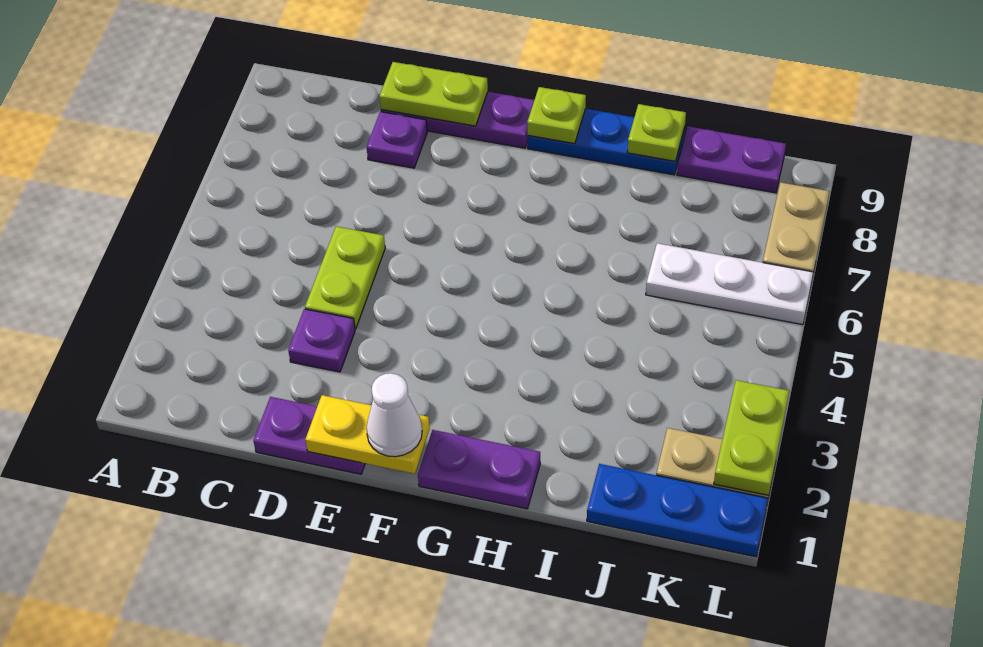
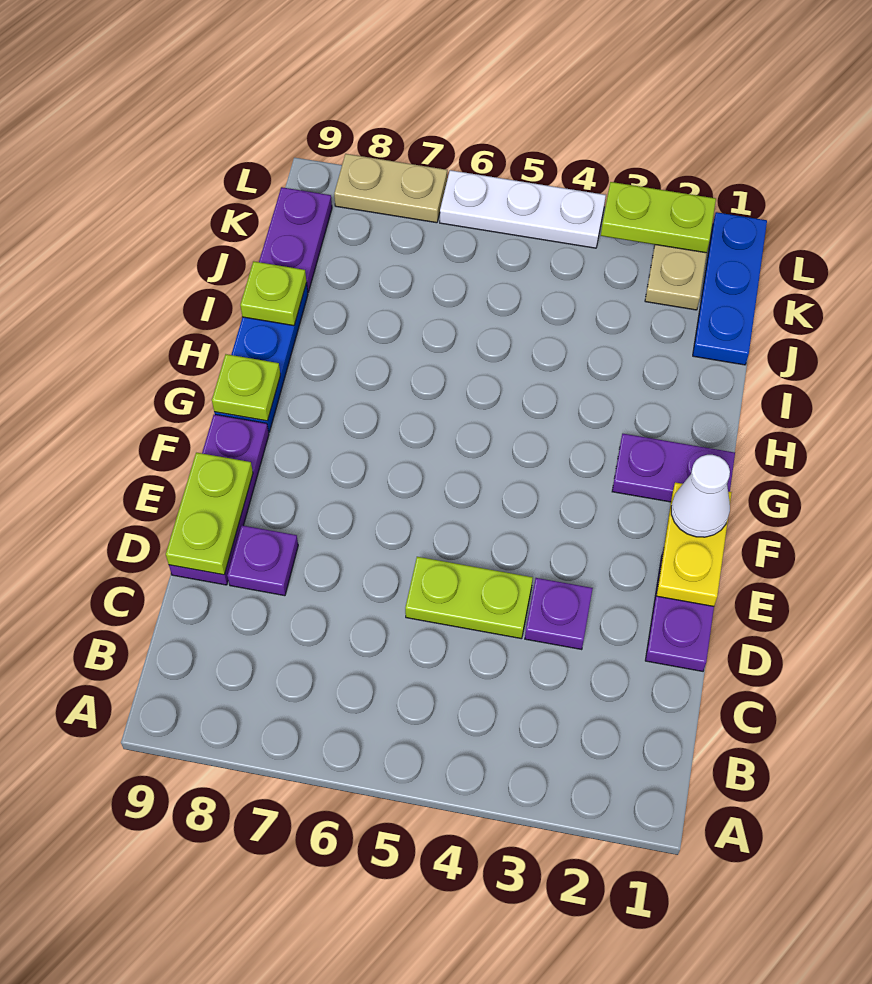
purple 1x2 plate [418,430,540,509] -> purple 1x2 plate turned to [612,434,735,502]
white 1x3 plate [646,243,813,325] -> white 1x3 plate turned to [440,170,606,248]

